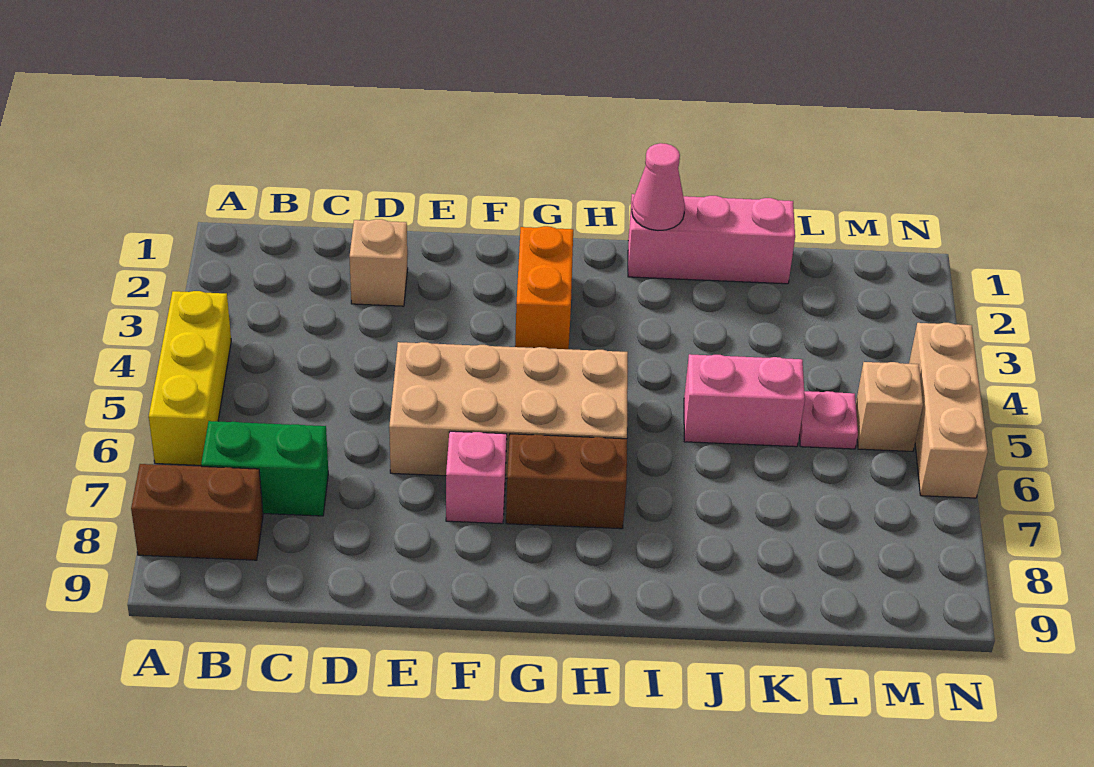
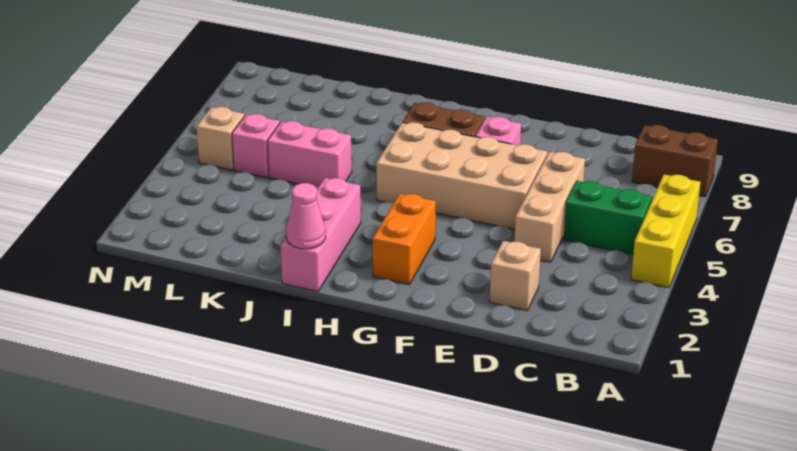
green 1x2 brick [201,421,328,516] -> green 1x2 brick moved to [564,181,652,254]
pink 1x3 brick [628,194,795,284] -> pink 1x3 brick turned to [280,178,361,291]
pink 1x1 plate [799,391,858,449] -> pink 1x1 brick [232,114,280,177]
tan 1x3 brick [909,323,988,498] -> tan 1x3 brick moved to [514,152,585,262]

